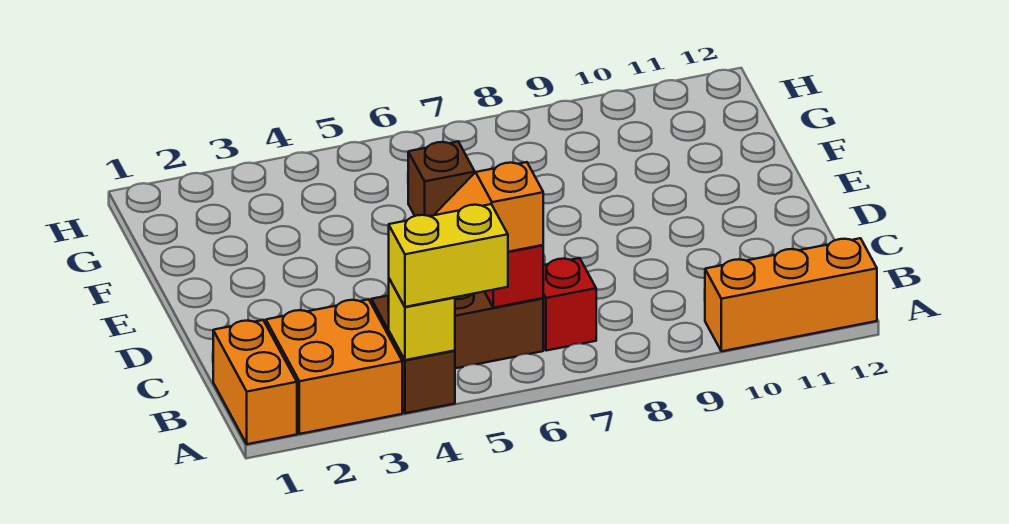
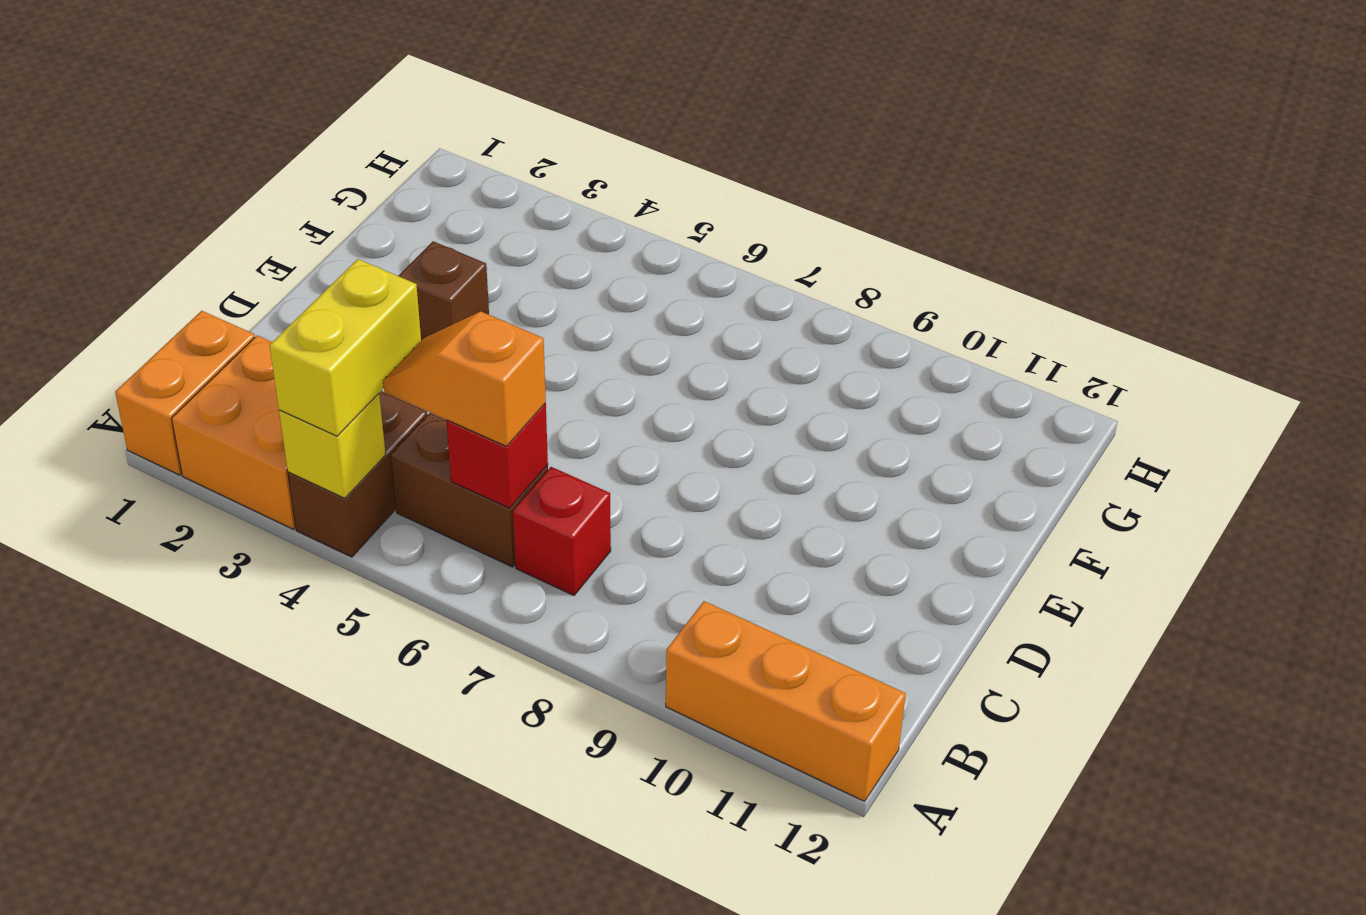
yellow 1x2 brick [389,204,508,307] -> yellow 1x2 brick turned to [270,259,421,436]
brown 1x1 brick [408,141,475,216] -> brown 1x1 brick moved to [399,241,489,341]

